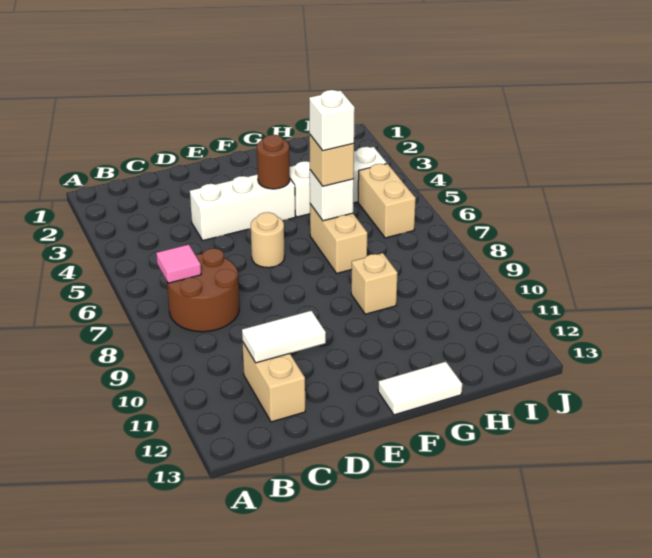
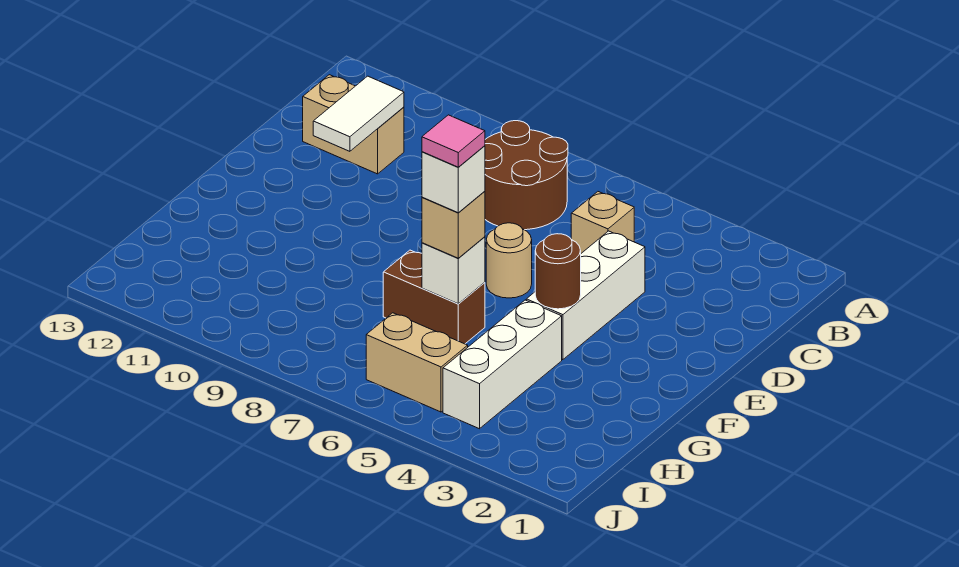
pink 1x1 tile [156,244,201,283] -> pink 1x1 tile moved to [422,115,485,167]
white 1x2 tile [378,362,462,415] -> none
tan 1x2 brick [310,204,367,273] -> brown 1x2 brick [383,250,485,344]
tan 1x1 brick [351,253,398,314] -> tan 1x1 brick moved to [571,192,634,253]

